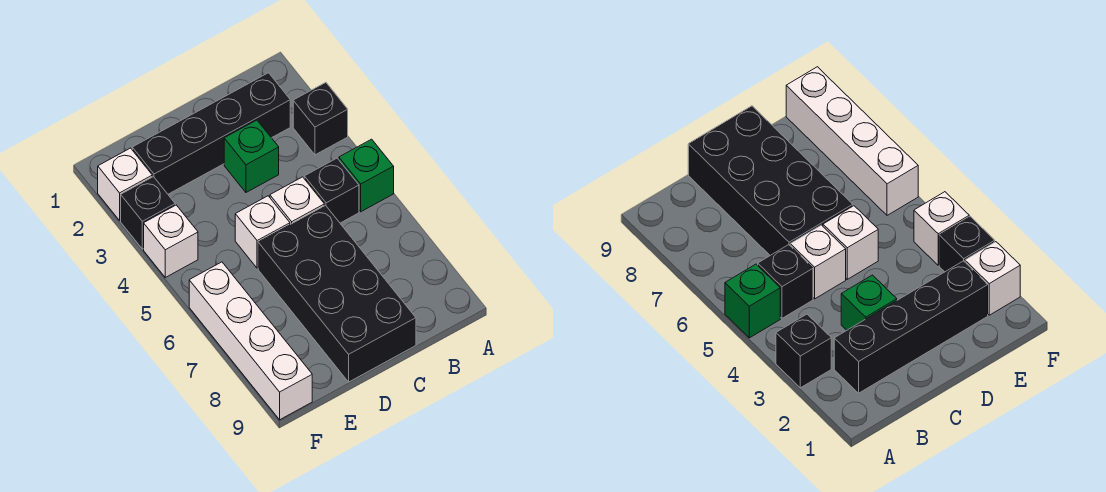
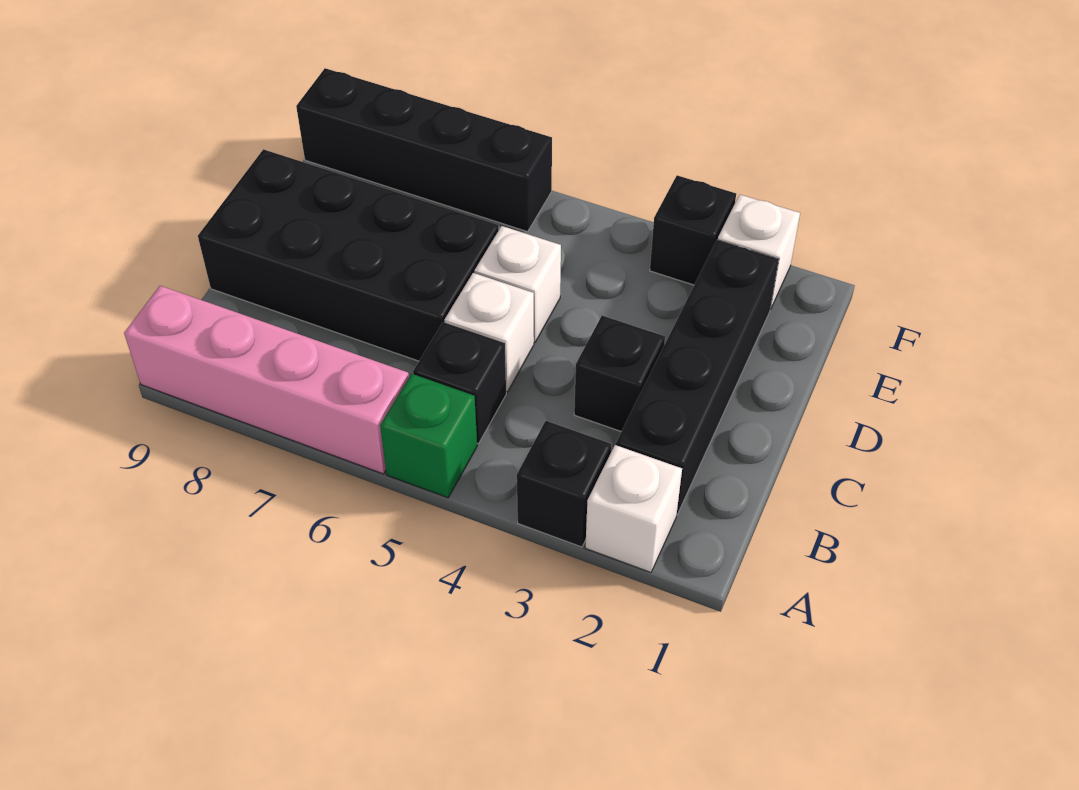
none -> pink 1x4 brick [124,286,409,474]
green 1x1 brick [224,120,279,192] -> black 1x1 brick [574,316,665,432]
white 1x1 brick [144,205,198,277] -> white 1x1 brick moved to [585,445,682,572]
white 1x4 brick [189,262,312,420] -> black 1x4 brick [296,68,552,232]

